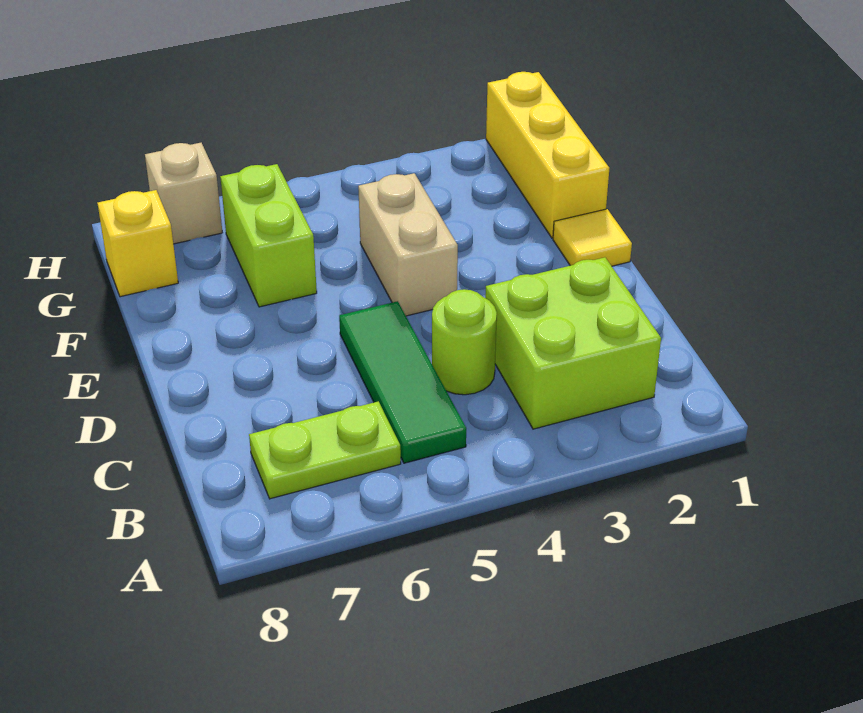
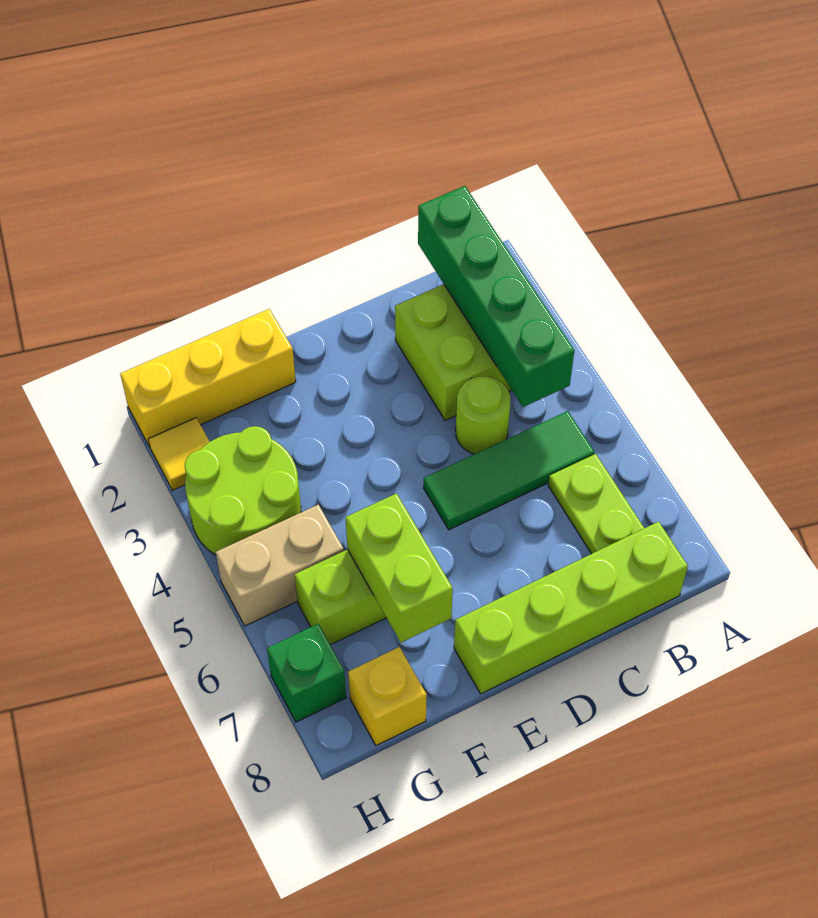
none -> green 1x4 brick [418,186,574,407]
none -> lime 1x4 brick [454,522,688,694]
yellow 1x1 tile [553,209,632,266] -> yellow 1x1 tile moved to [148,418,210,490]
tan 1x2 brick [358,173,458,316] -> tan 1x2 brick moved to [216,505,344,626]
none -> lime 1x2 brick [346,493,453,642]
none -> lime 2x2 round brick [185,426,301,555]
tan 1x1 brick [145,143,222,244] -> green 1x1 brick [267,624,346,722]

